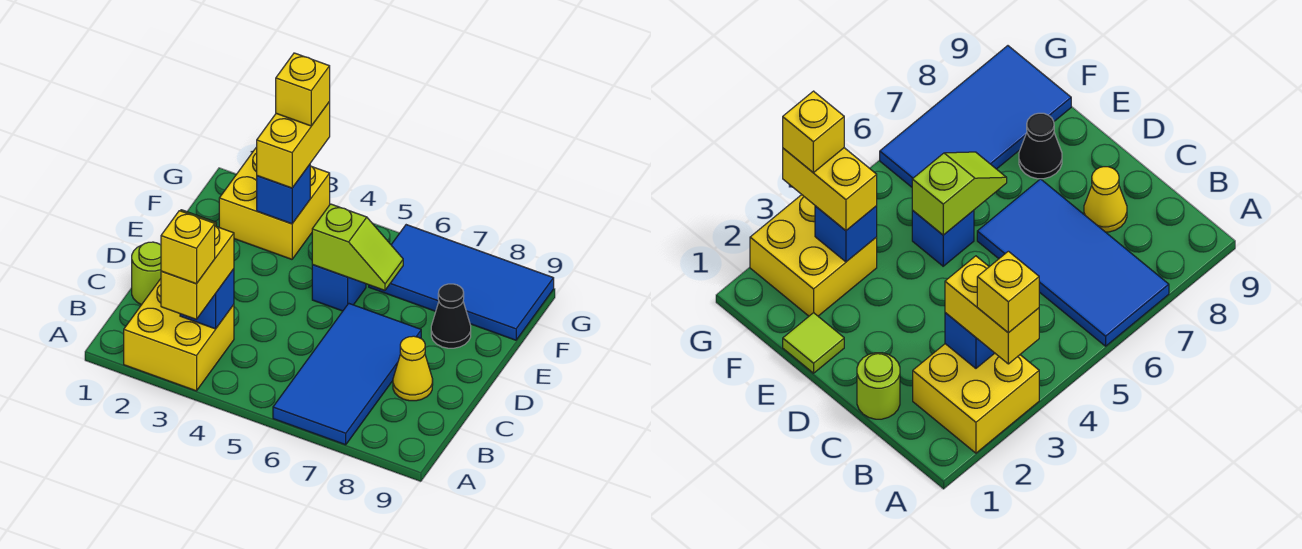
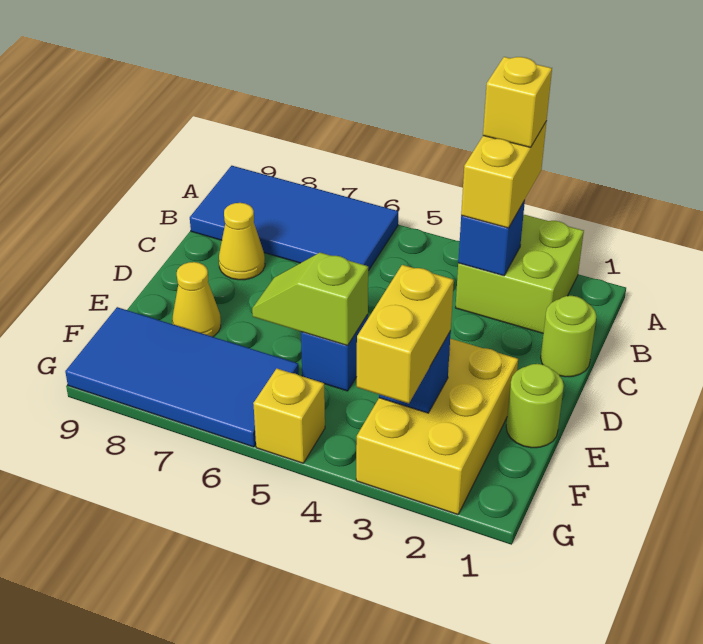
yellow 2x2 brick [124,279,234,391] -> lime 2x2 brick [455,214,584,333]
blue 2x4 tile [273,303,421,445] -> blue 2x4 tile turned to [190,166,398,271]
lime 1x1 tile [783,313,844,373] -> lime 1x1 round brick [506,364,564,448]
black 1x1 cone [431,284,471,348] -> yellow 1x1 cone [172,262,221,337]
yellow 2x2 brick [219,147,330,259] -> yellow 2x3 brick [356,339,518,515]
yellow 1x1 brick [276,53,330,126] -> yellow 1x1 brick moved to [253,369,325,463]

